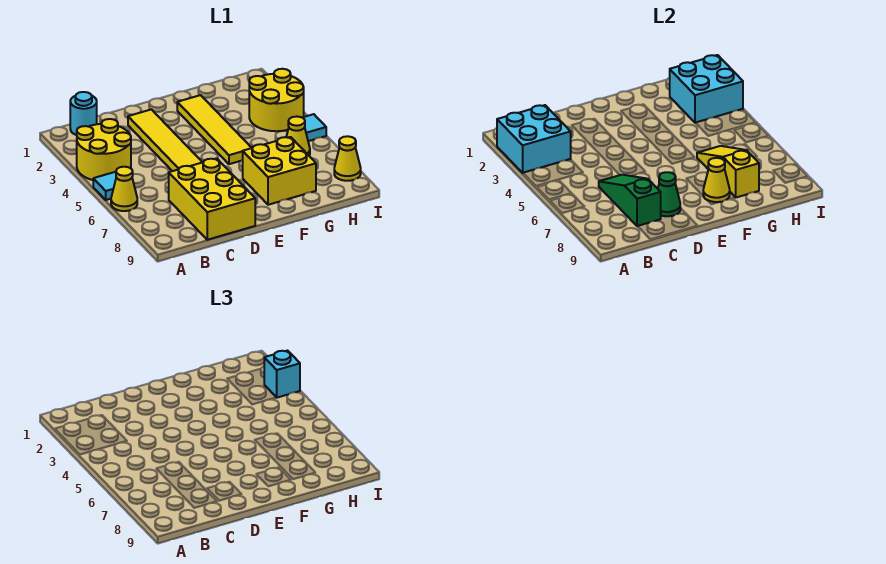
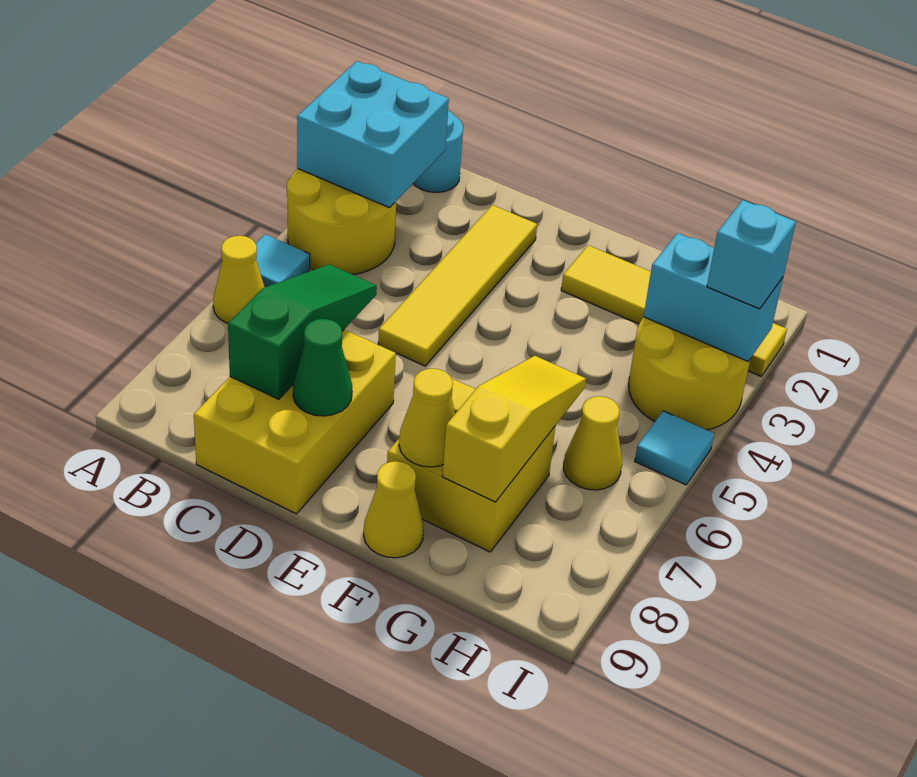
yellow 1x4 tile [177,95,251,164] -> yellow 1x4 tile turned to [561,245,787,376]
cyan 2x2 brick [670,55,743,123] -> cyan 1x2 brick [644,233,783,361]
yellow 1x1 cone [334,136,361,181] -> yellow 1x1 cone moved to [364,461,424,558]

